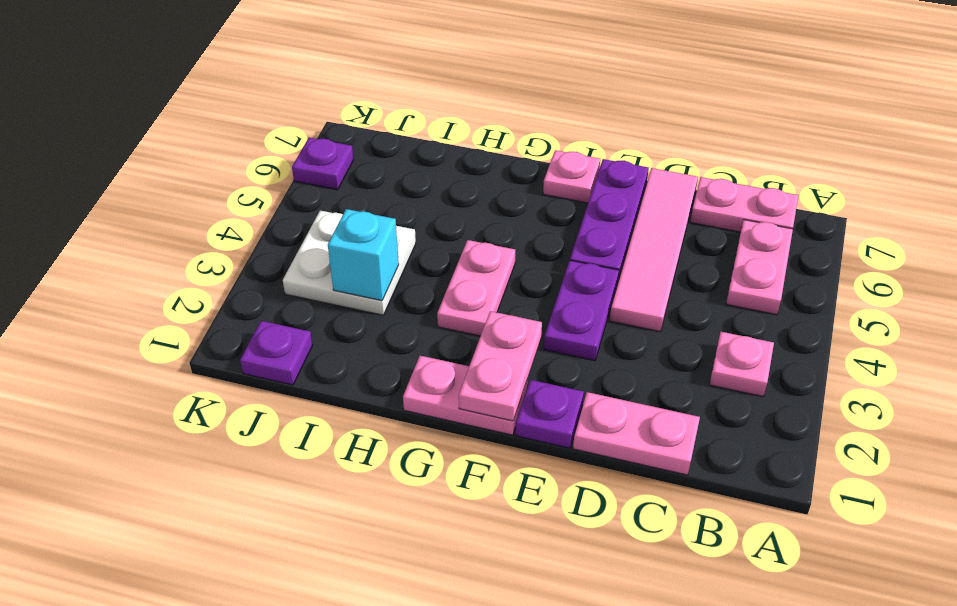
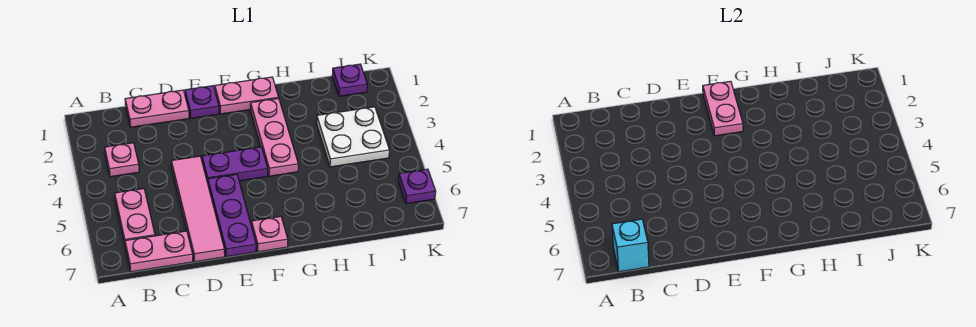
purple 1x2 plate [544,260,619,361] -> purple 1x2 plate turned to [202,147,268,183]
pink 1x2 plate [437,240,515,336] -> pink 1x3 plate [250,98,298,176]
cyan 1x1 brick [328,209,399,301] -> cyan 1x1 brick moved to [612,219,649,272]

